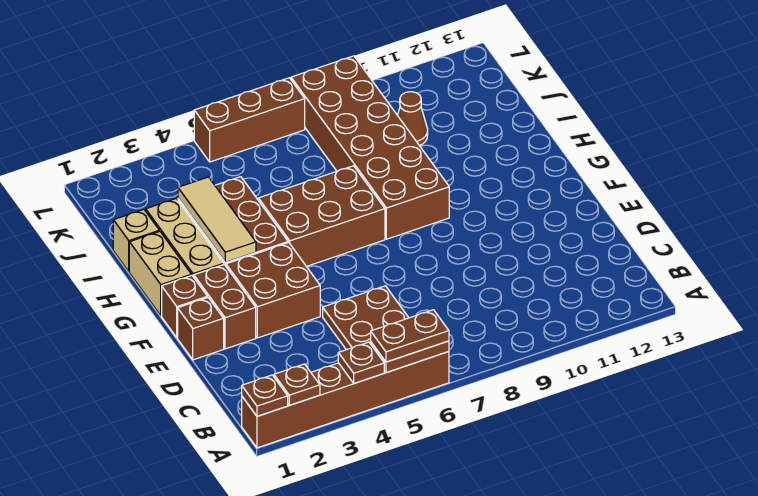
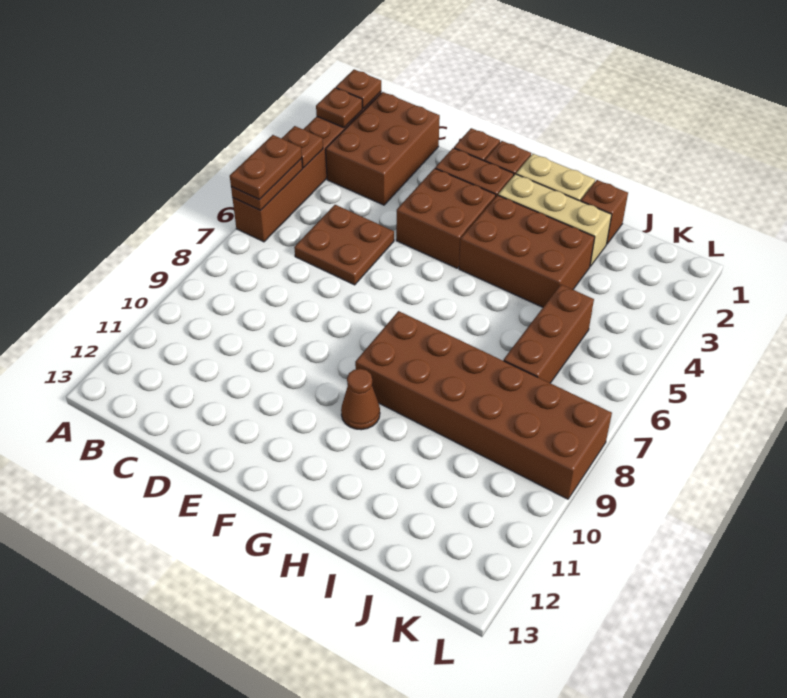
tan 1x3 tile [178,177,256,262] -> none
brown 2x3 brick [258,166,385,267] -> brown 2x3 brick moved to [326,92,440,205]
tan 1x1 brick [113,210,159,272] -> brown 1x1 brick [581,180,628,244]
brown 1x1 cone [397,92,428,146] -> brown 1x1 cone moved to [341,369,380,430]
brown 1x3 brick [194,78,305,162] -> brown 1x3 brick moved to [504,285,594,383]

